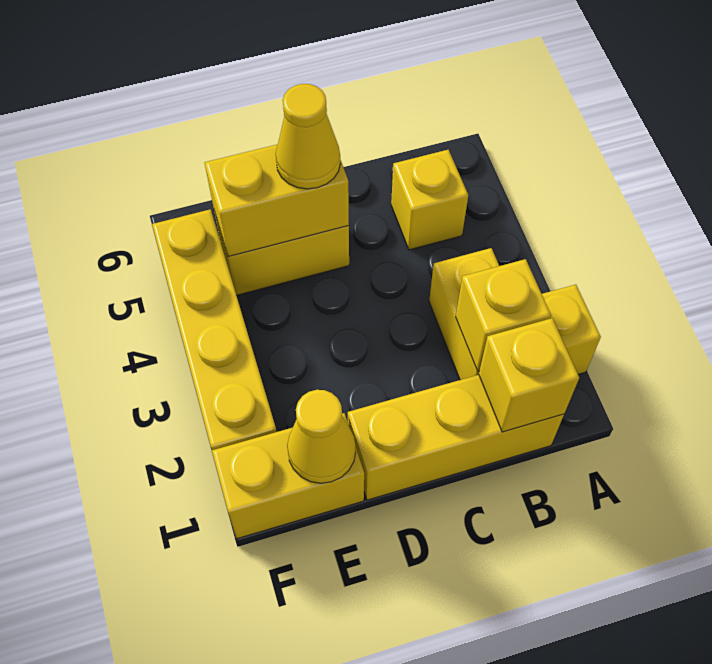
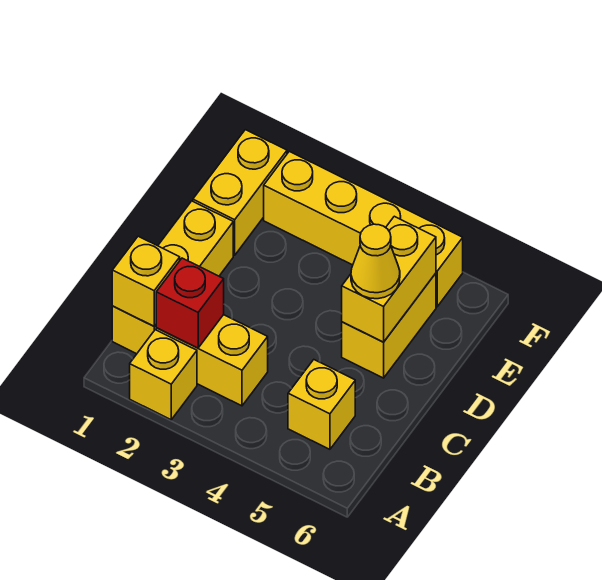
yellow 1x1 brick [456,259,551,371] -> red 1x1 brick [156,258,224,348]
yellow 1x1 cone [287,390,356,483] -> none

